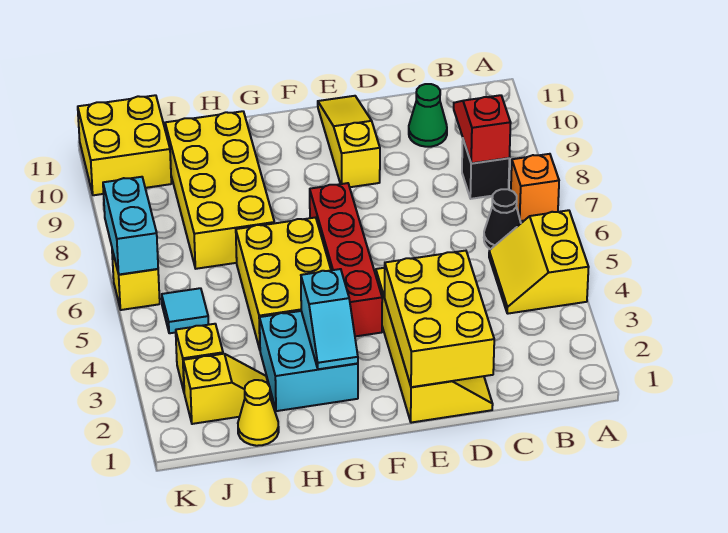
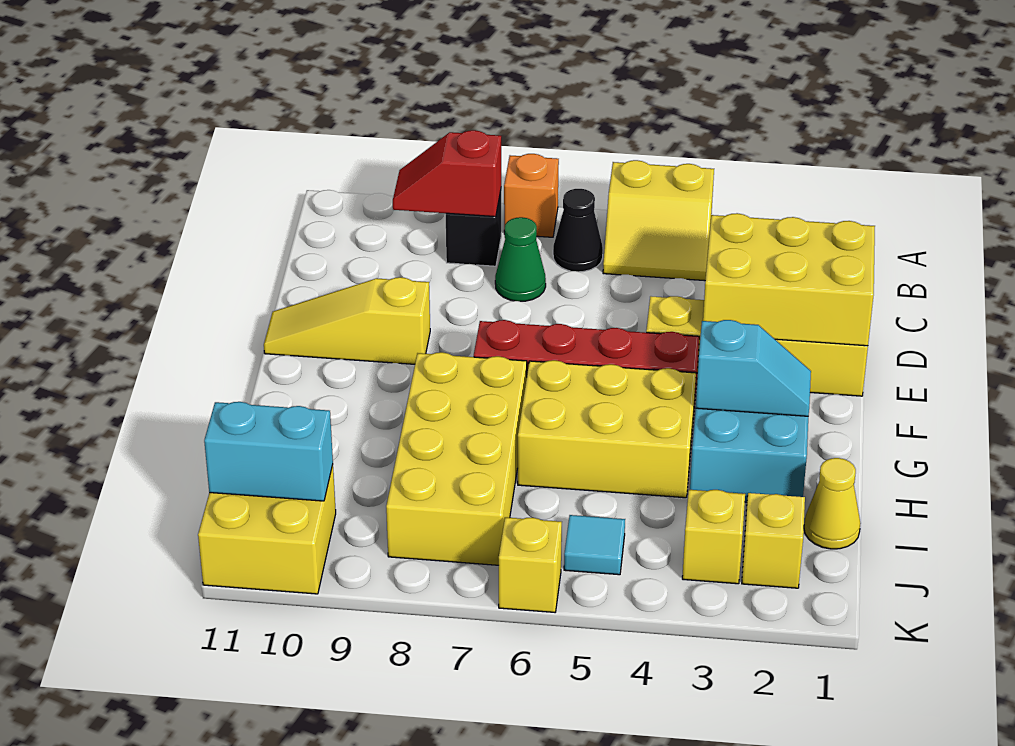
green 1x1 cone [409,84,447,147] -> green 1x1 cone moved to [495,217,546,301]
yellow 2x4 brick [165,111,274,269] -> yellow 2x4 brick turned to [386,352,527,565]
cyan 1x2 brick [103,177,158,275] -> cyan 1x2 brick moved to [204,402,333,501]

